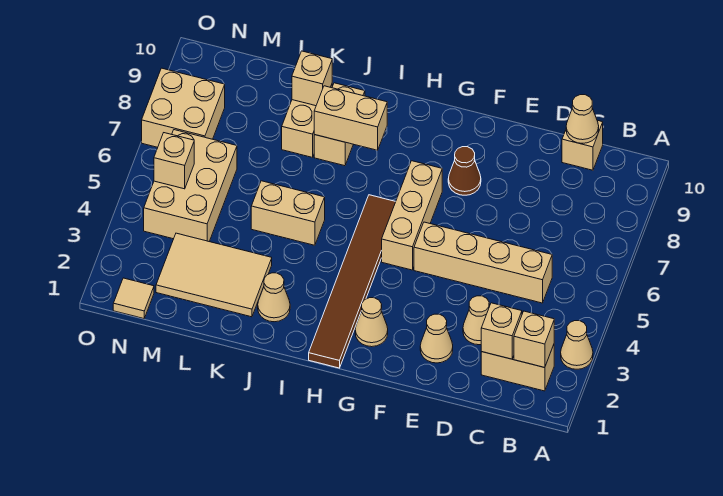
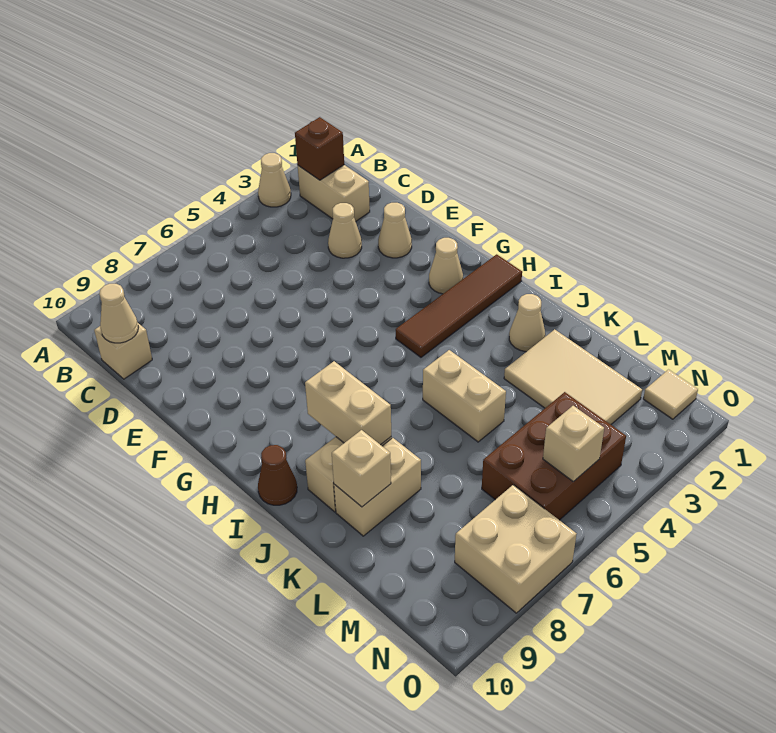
tan 1x1 brick [514,311,554,368] -> brown 1x1 brick [295,117,344,180]
tan 1x1 brick [481,303,522,359] -> none
tan 1x4 brick [414,222,552,303] -> none
brown 1x1 cone [448,147,481,195] -> brown 1x1 cone moved to [258,445,297,505]
tan 1x3 brick [382,161,442,270] -> none
brown 1x6 tile [309,195,396,368] -> brown 1x4 tile [396,254,522,357]
tan 2x3 brick [144,130,237,241] -> brown 2x3 brick [482,392,626,520]

